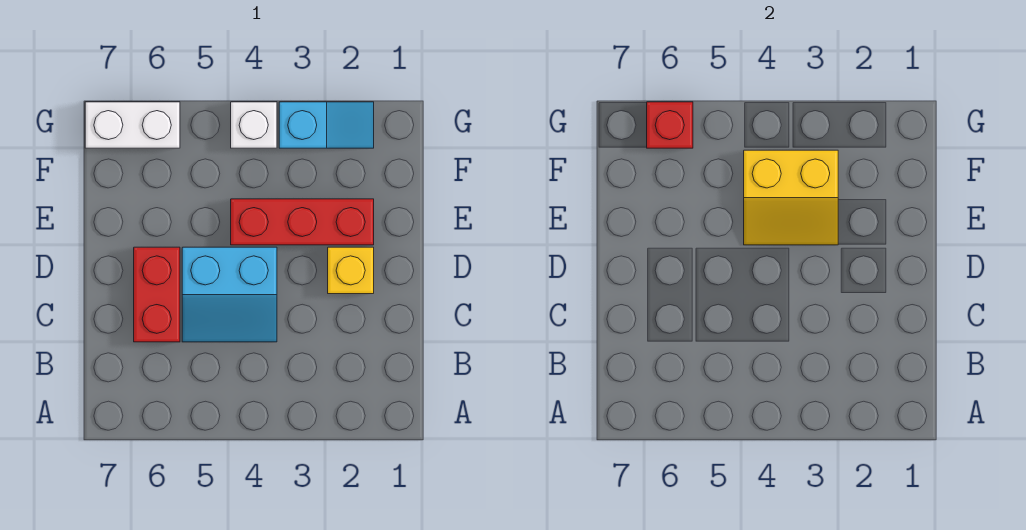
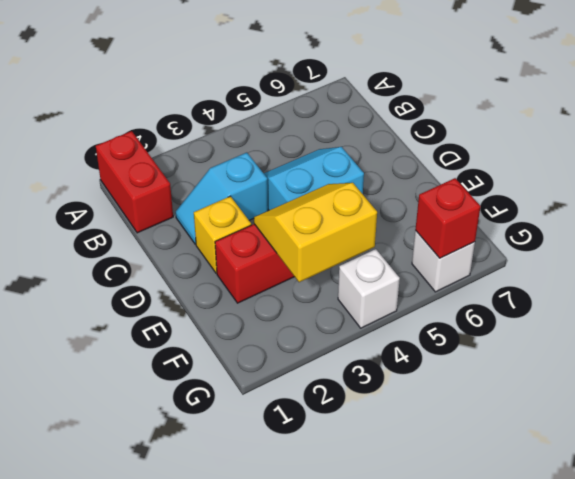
red 1x2 brick [134,247,180,342] -> red 1x2 brick moved to [96,131,173,233]
cyan 1x2 slope [279,102,374,148] -> cyan 1x2 slope moved to [176,153,268,244]
white 1x2 brick [85,102,180,148] -> white 1x1 brick [412,231,475,292]

